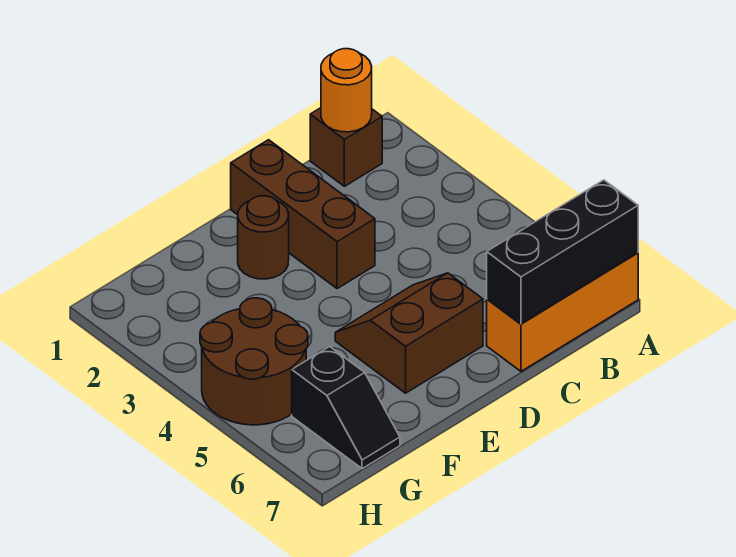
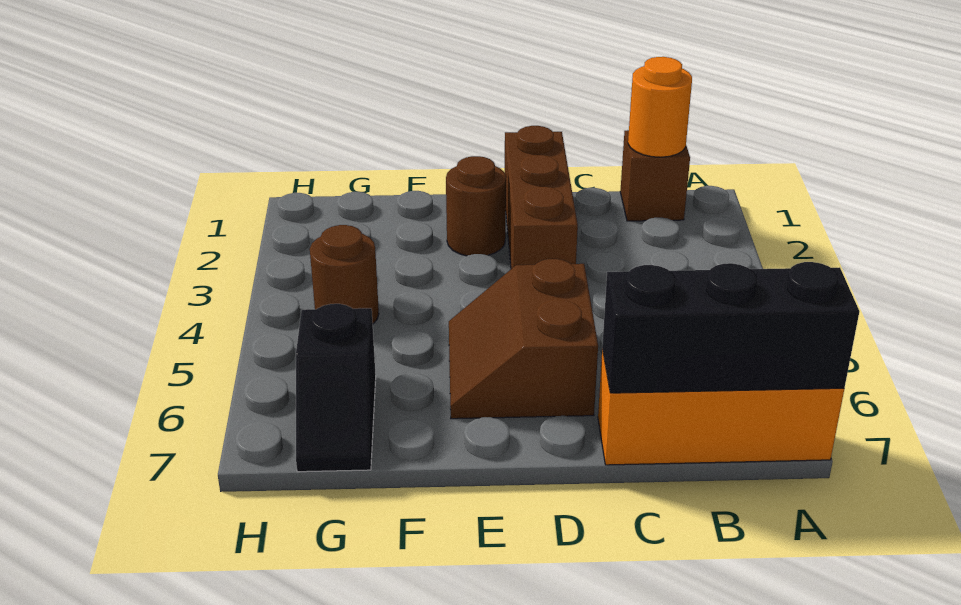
brown 2x2 slope [335,273,483,393] -> brown 2x2 slope turned to [449,259,598,419]
brown 2x2 round brick [200,298,308,425] -> brown 1x1 round brick [310,225,379,324]

